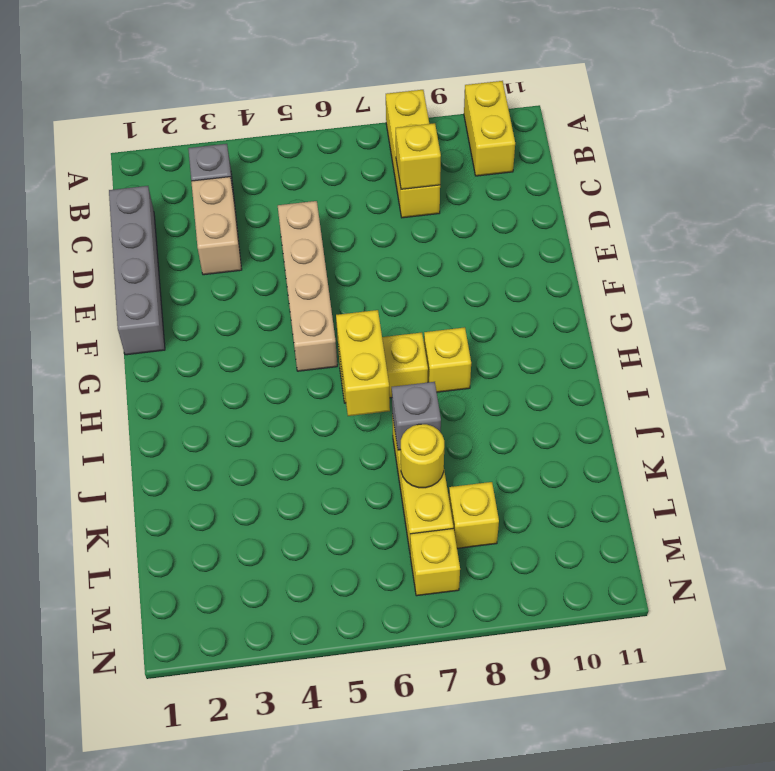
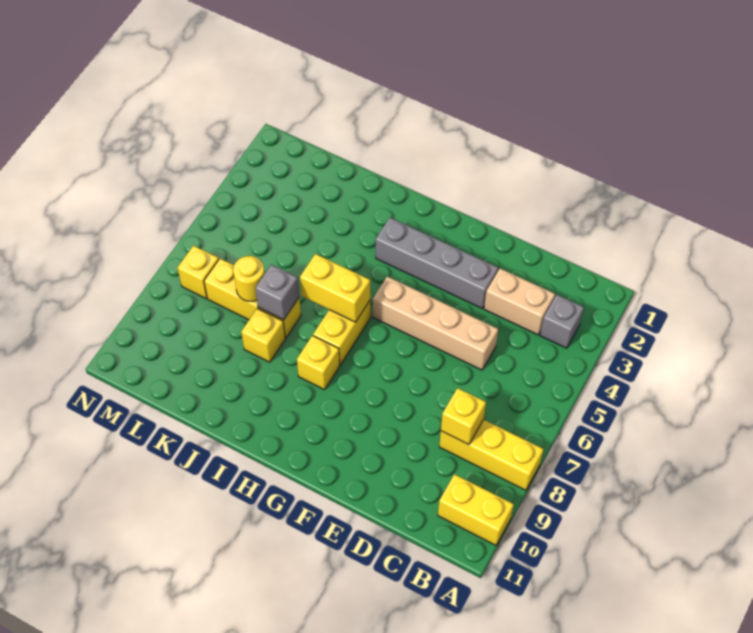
grey 1x4 brick [109,186,165,355] -> grey 1x4 brick moved to [376,218,498,309]
yellow 1x1 brick [449,482,499,548] -> yellow 1x1 brick moved to [241,308,285,362]

